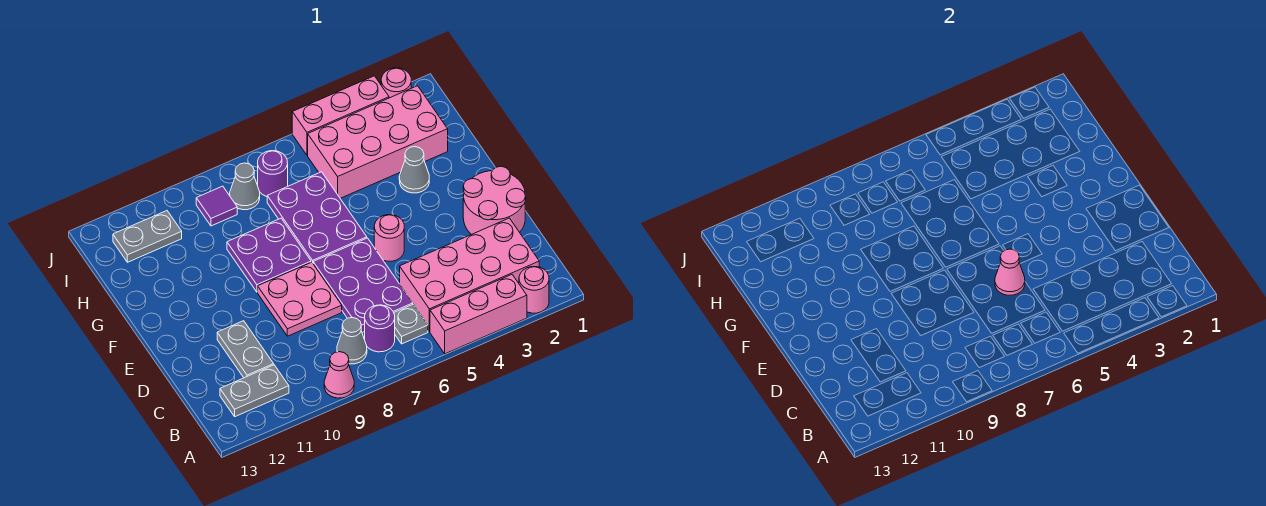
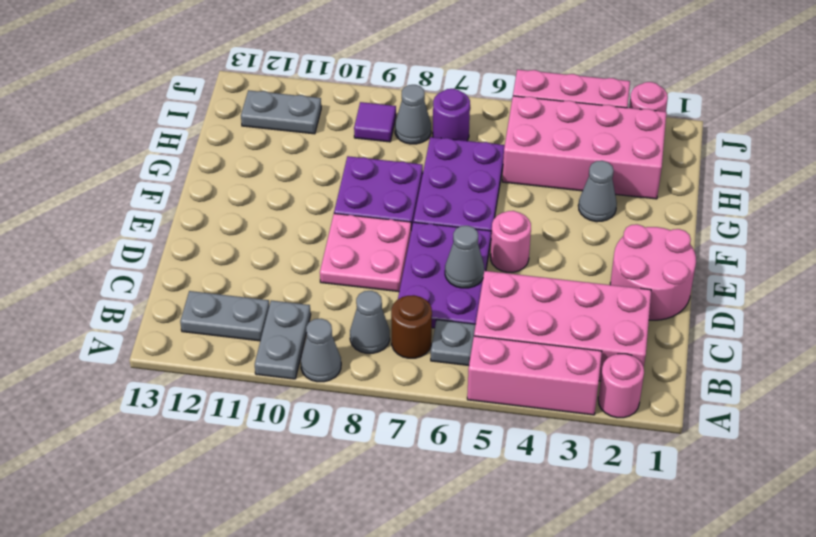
pink 1x1 cone [324,352,354,398] -> grey 1x1 cone [301,319,341,382]
purple 1x1 round brick [365,305,395,352] -> brown 1x1 round brick [391,295,432,358]
grey 1x2 plate [217,321,274,378] -> grey 1x2 plate moved to [255,300,311,379]
pink 1x1 cone [995,249,1025,295] -> grey 1x1 cone [445,226,484,288]

